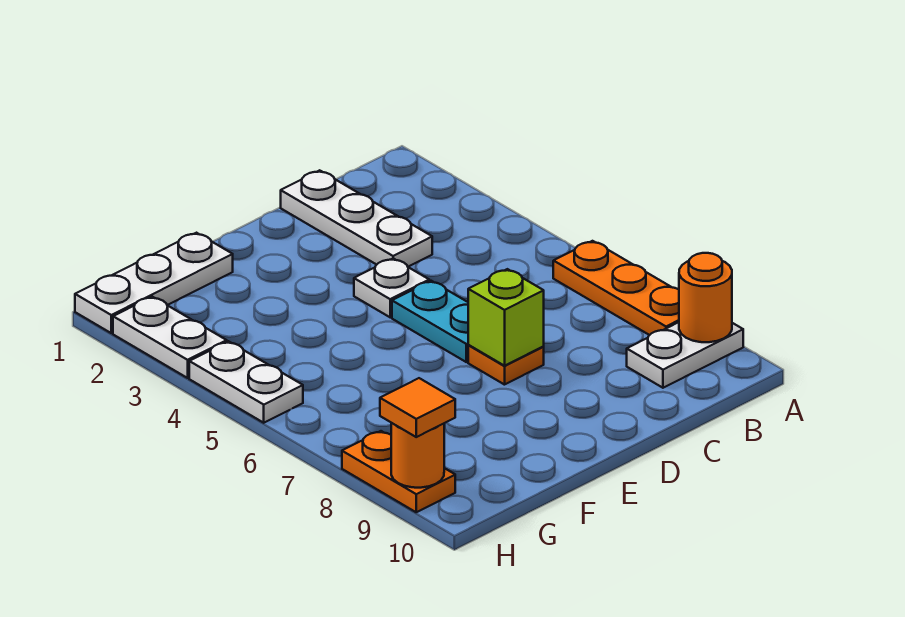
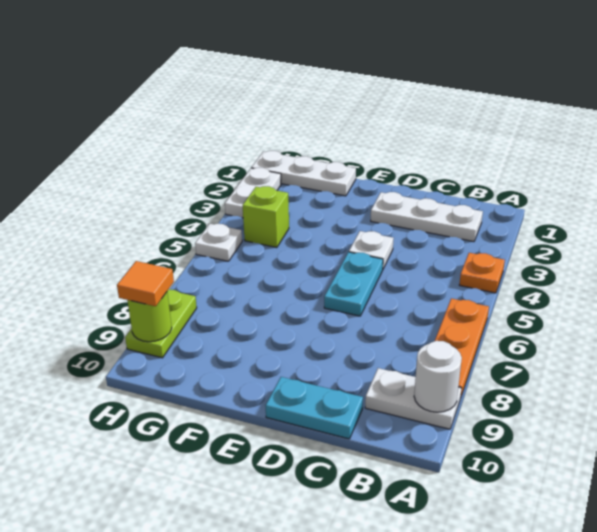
orange 1x1 round brick [679,253,732,342] -> white 1x1 round brick [414,341,462,412]
white 1x3 plate [281,170,432,267] -> white 1x3 plate turned to [371,192,483,242]
none -> cyan 1x2 plate [265,377,363,439]
orange 1x1 plate [468,345,544,385] -> orange 1x1 plate moved to [459,253,505,293]
lime 1x1 brick [468,269,544,366] -> lime 1x1 brick moved to [243,186,289,248]
white 1x2 plate [189,341,303,423] -> white 1x1 plate [195,224,242,261]
orange 1x2 plate [342,431,455,512] -> lime 1x2 plate [125,290,197,358]
orange 1x1 round brick [391,423,444,488] -> lime 1x1 round brick [127,292,172,342]

